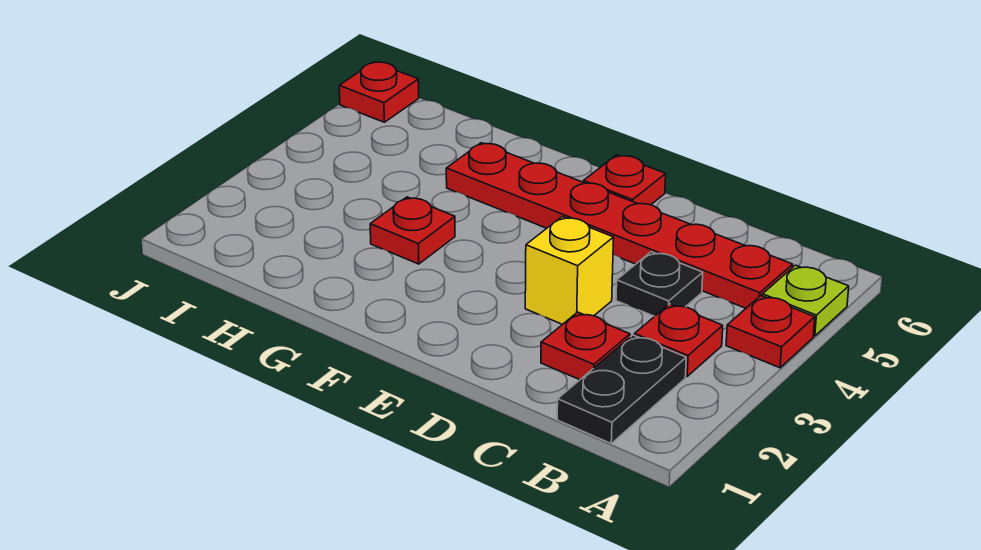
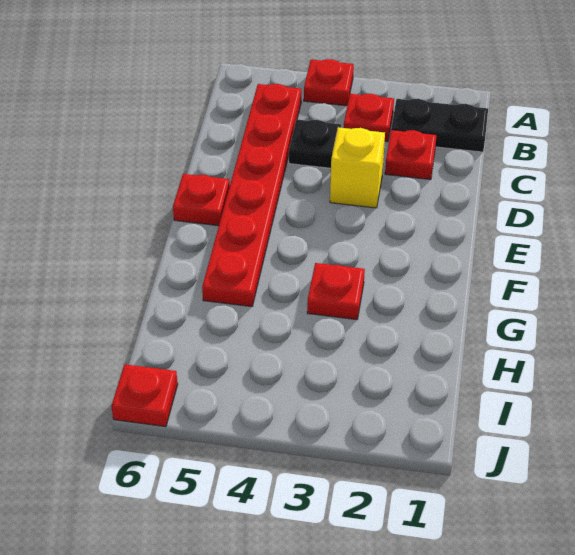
lime 1x1 plate [763,265,849,336] -> none

